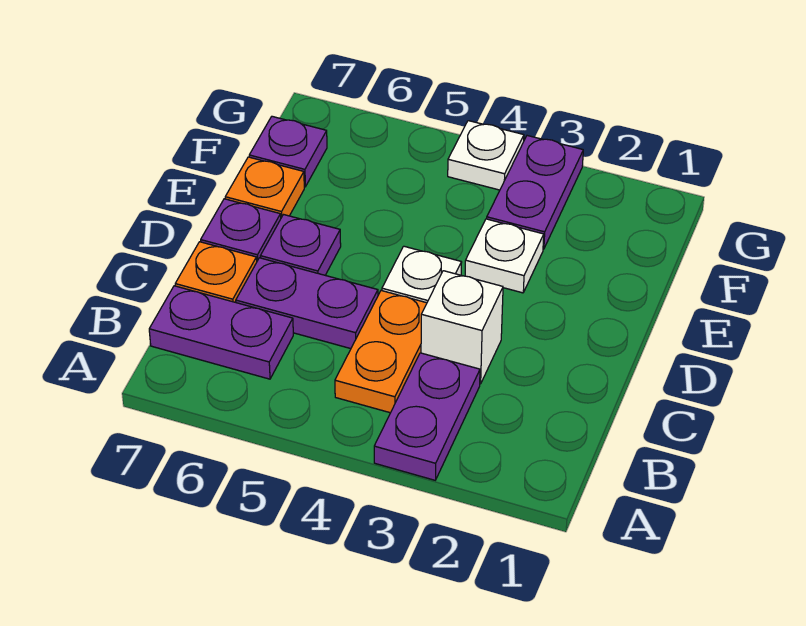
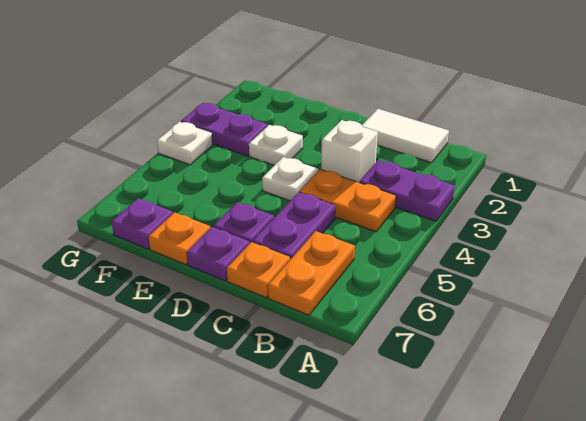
none -> white 1x2 tile [362,109,449,163]
purple 1x2 plate [149,286,293,379] -> orange 1x2 plate [268,231,355,315]

